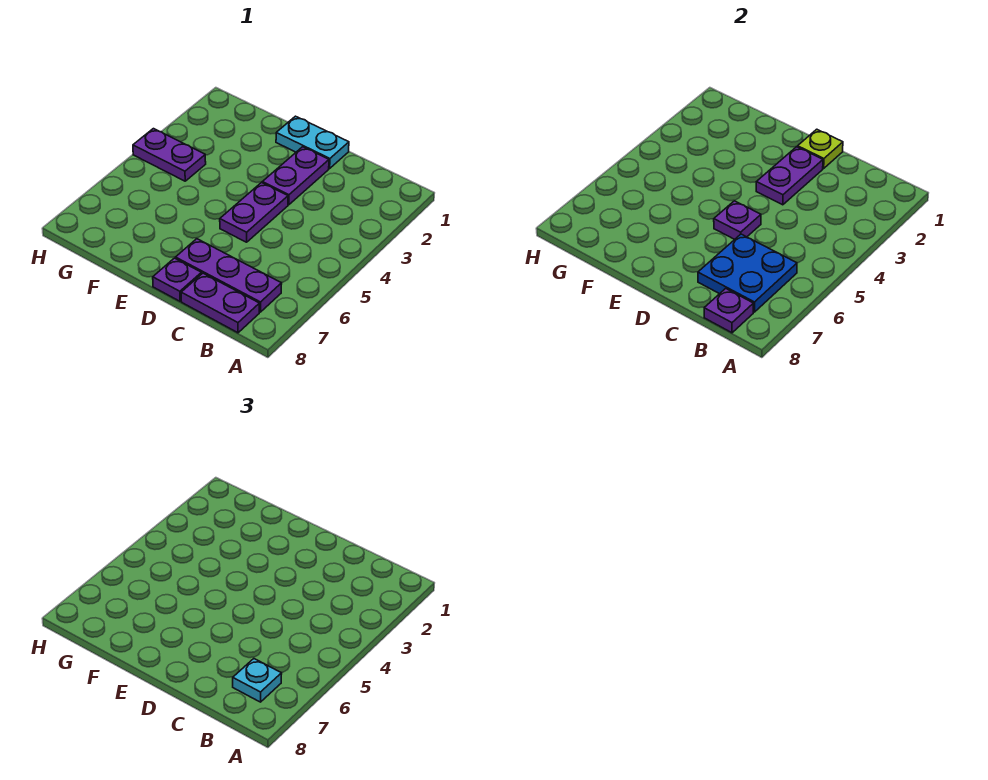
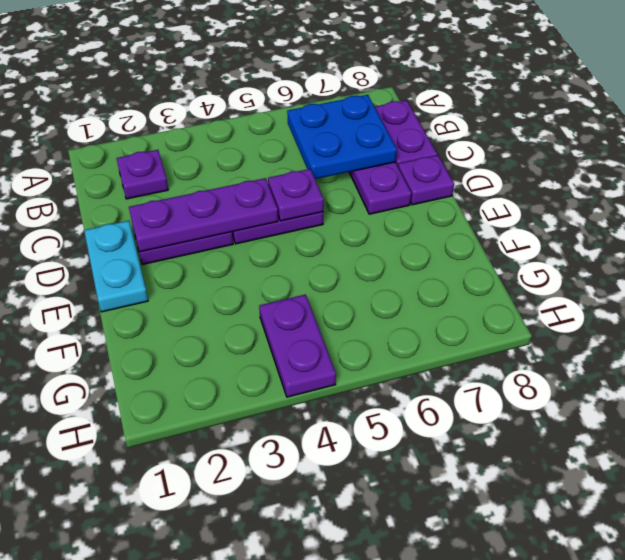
cyan 1x1 plate [233,659,282,702] -> none
purple 1x1 plate [704,288,753,333] -> purple 1x1 plate moved to [117,150,168,199]
lime 1x1 plate [798,129,843,168] -> none
purple 1x2 plate [756,147,823,205] -> purple 1x3 plate [129,178,278,252]

